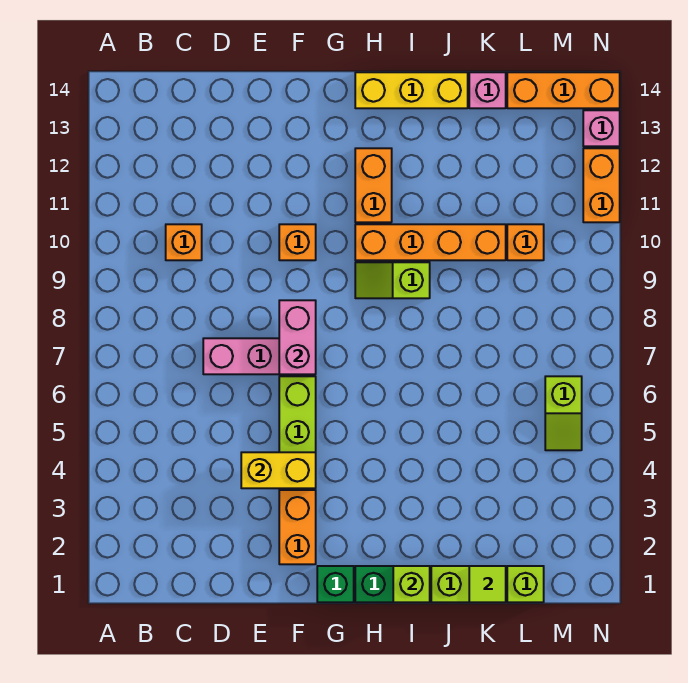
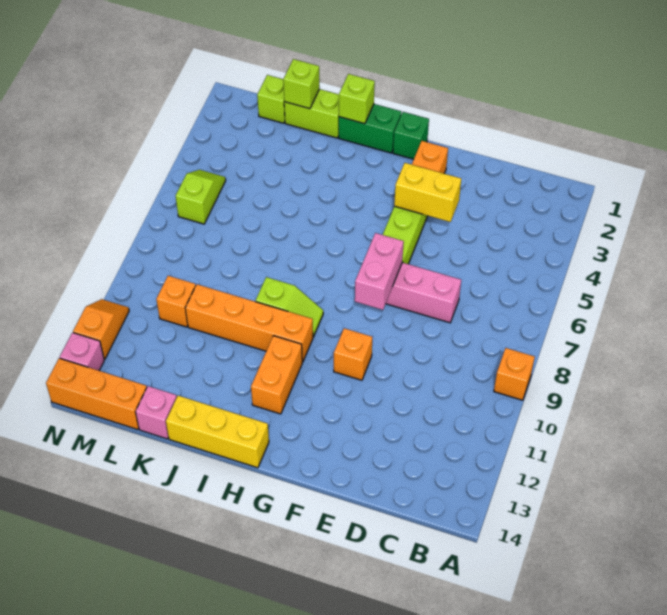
orange 1x1 brick [166,224,202,260] -> orange 1x1 brick moved to [494,348,535,400]
lime 1x1 tile [469,566,506,602] -> lime 1x1 brick [283,59,319,109]
orange 1x2 brick [583,148,620,222] -> orange 1x2 slope [73,299,129,359]

